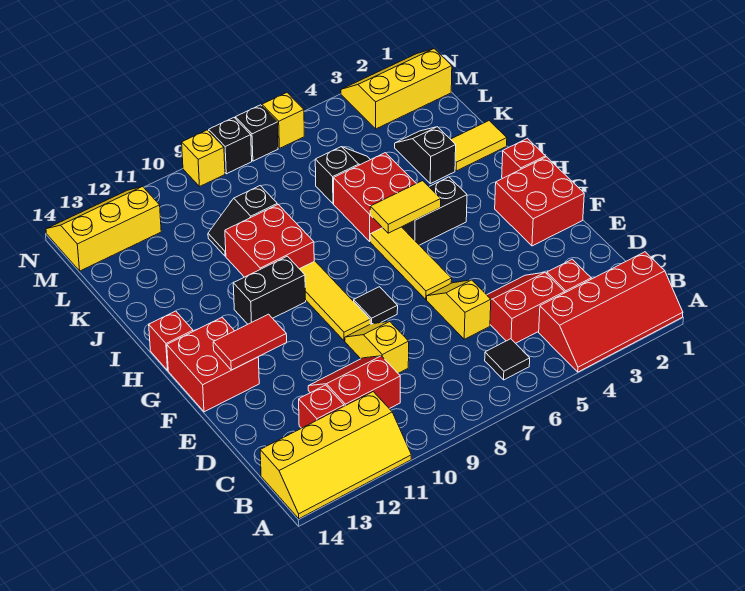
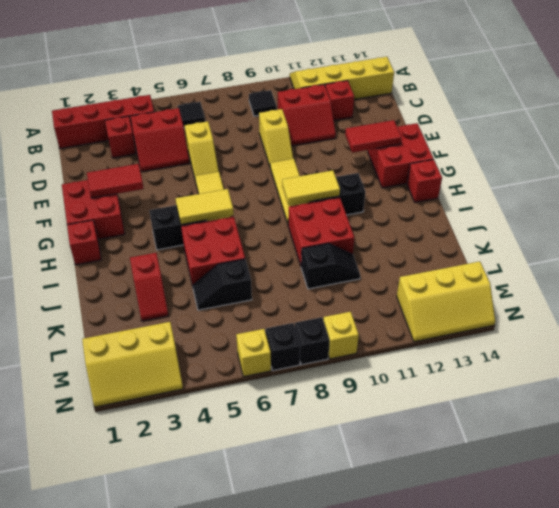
none -> red 1x2 tile [87,164,144,198]
black 1x1 tile [354,287,398,324] -> black 1x1 tile moved to [249,90,276,116]
yellow 1x2 tile [451,121,507,171] -> yellow 1x2 tile moved to [282,170,340,205]
black 1x2 slope [395,127,456,184] -> red 1x2 slope [130,253,168,321]

